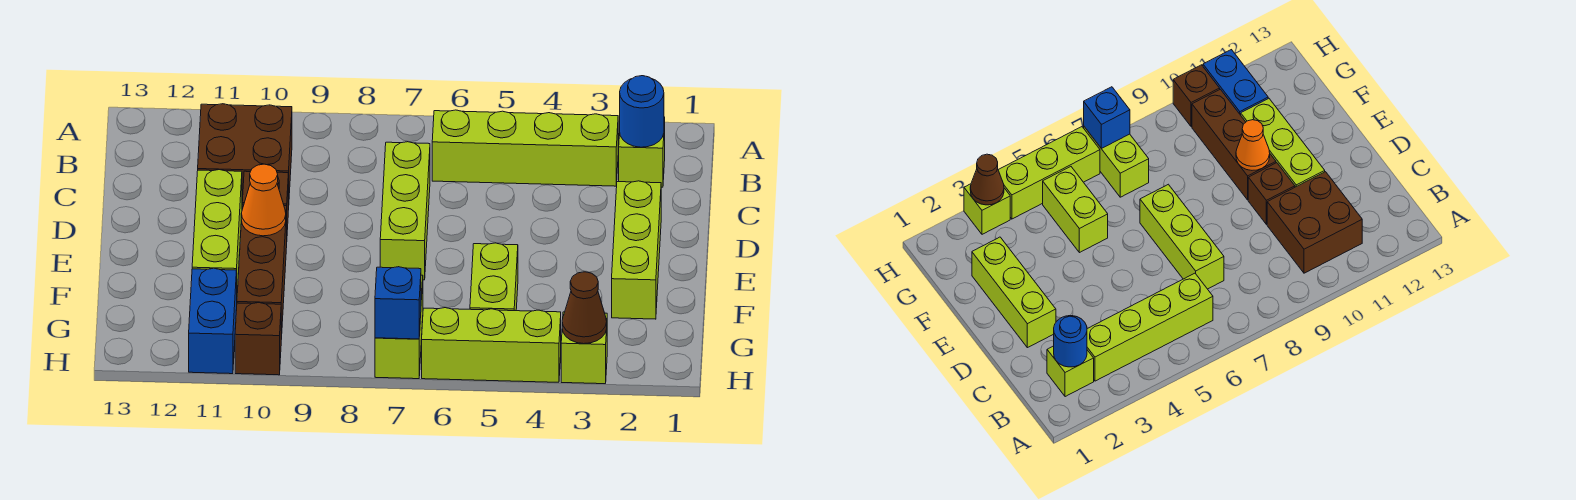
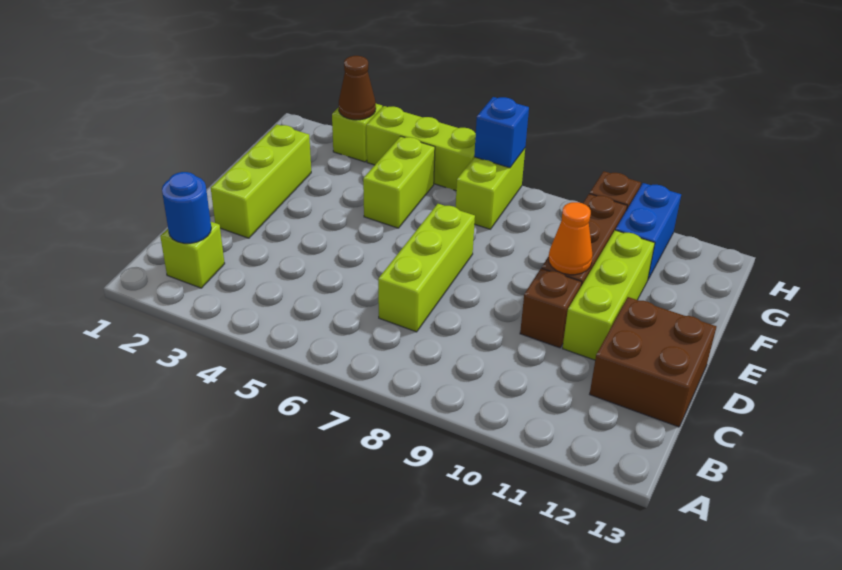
lime 1x4 brick [432,110,618,186] -> none
brown 2x2 brick [198,104,292,210] -> brown 2x2 brick moved to [590,297,717,427]

